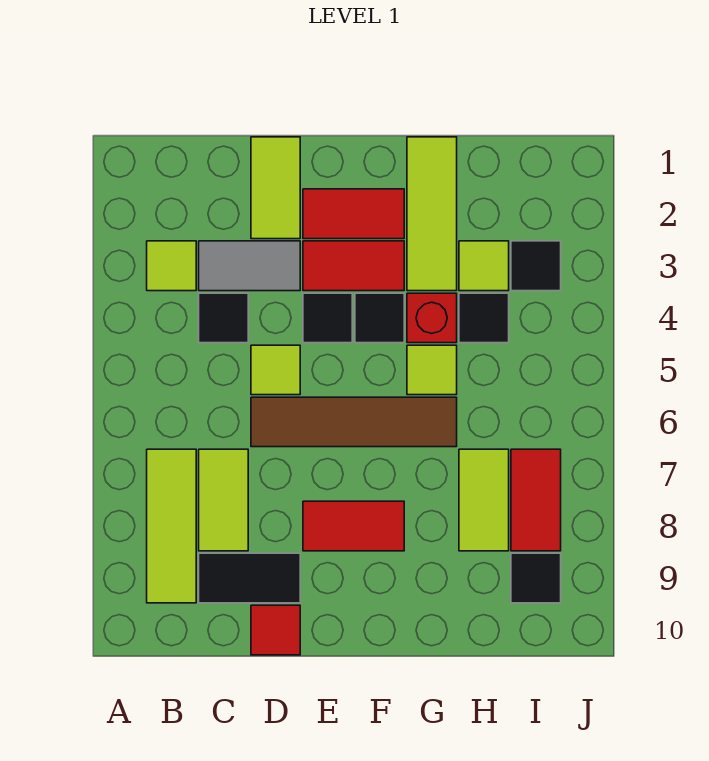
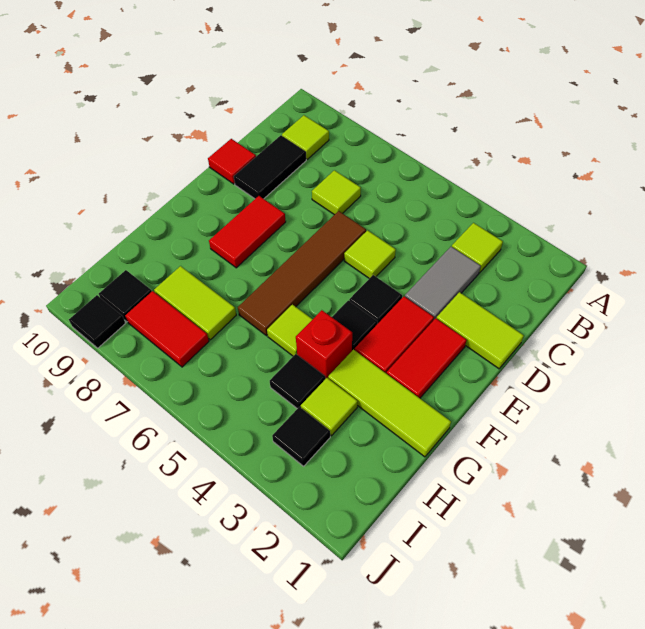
lime 1x3 tile [147,449,196,603] -> lime 1x1 tile [282,115,329,159]
black 1x1 tile [199,293,248,343] -> black 1x1 tile moved to [69,295,126,348]
lime 1x2 tile [199,449,248,551] -> lime 1x1 tile [312,170,361,215]

